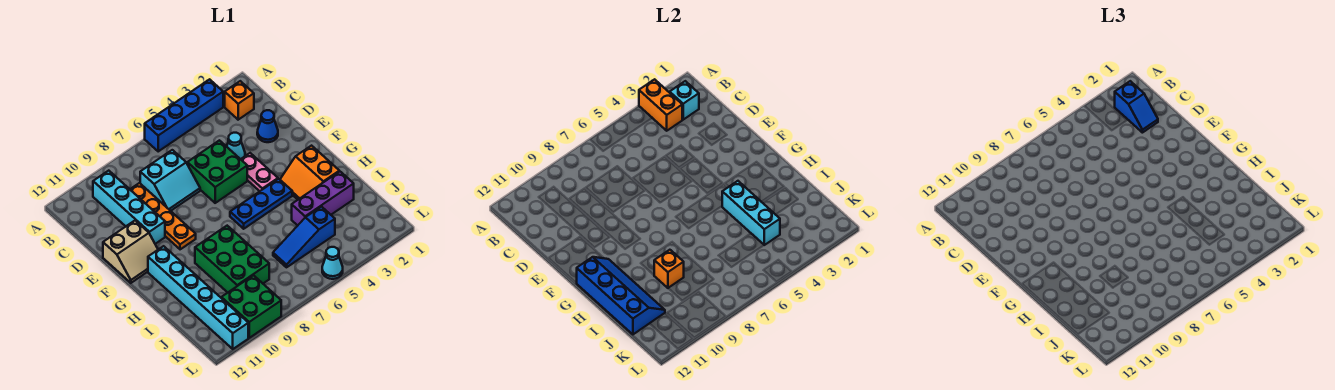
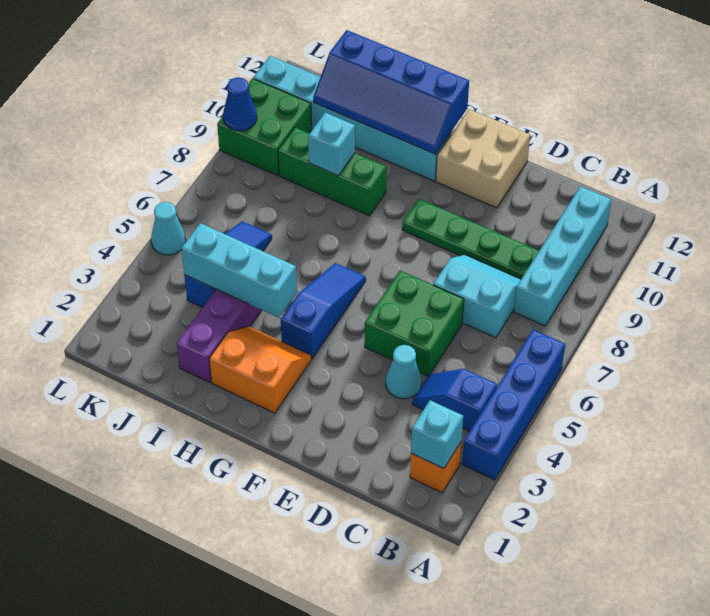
orange 1x2 brick [639,79,682,131] -> none
blue 1x2 slope [1115,81,1158,133] -> blue 1x2 slope moved to [412,369,497,431]
cyan 1x4 brick [93,171,165,244] -> cyan 1x4 brick turned to [514,186,611,326]
cyan 2x2 slope [140,150,200,211] -> cyan 2x2 slope turned to [433,255,521,338]
orange 1x4 plate [130,183,196,249] -> green 1x4 plate [402,199,539,279]
blue 1x1 cone [257,110,278,142] -> blue 1x1 cone moved to [223,77,257,131]
pink 1x2 plate [241,153,278,191] -> none
tan 2x2 slope [103,221,158,283] -> tan 2x2 brick [436,109,530,208]
blue 1x3 plate [230,179,292,229] -> blue 1x3 slope [281,263,366,358]
green 2x3 brick [195,226,269,292] -> green 1x3 brick [278,127,386,216]
orange 1x1 brick [654,250,684,288] -> cyan 1x1 brick [308,113,355,176]

